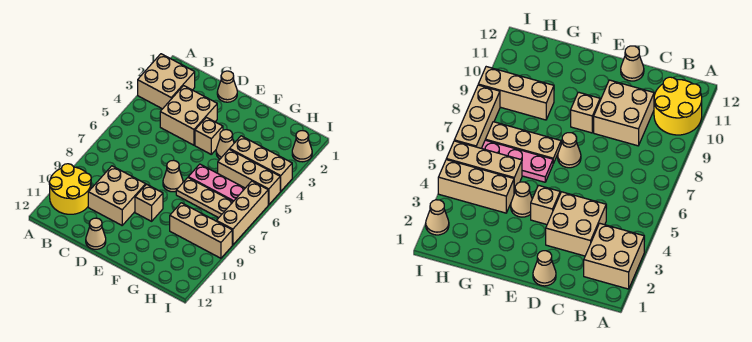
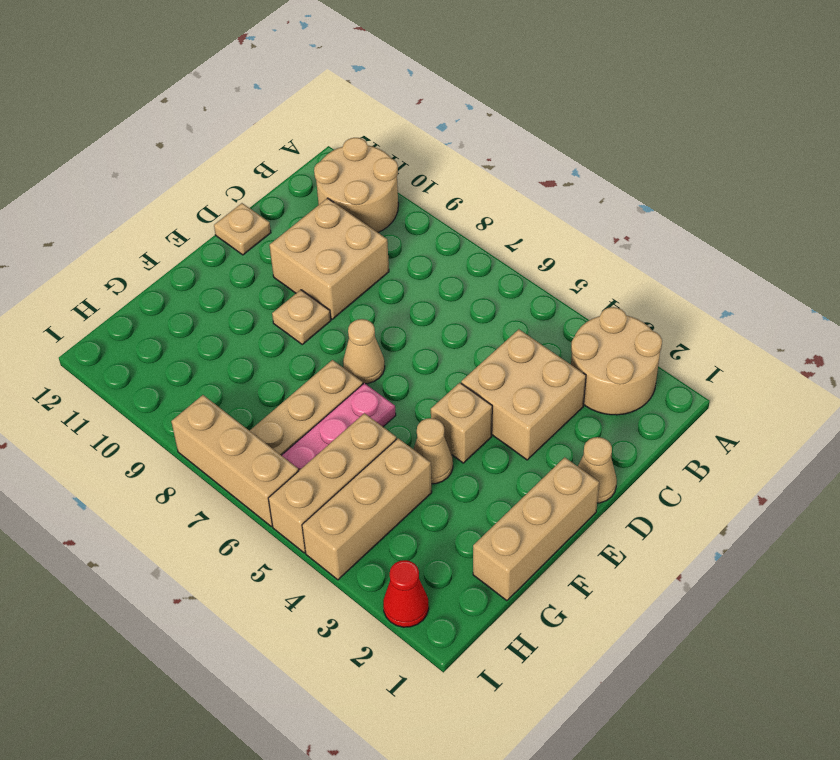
tan 2x2 brick [138,54,195,109] -> tan 2x2 round brick [571,307,662,415]
yellow 2x2 round brick [49,164,91,214] -> tan 2x2 round brick [314,138,398,232]
tan 1x1 cone [86,218,106,249] -> tan 1x1 plate [214,203,271,255]
tan 1x1 brick [135,184,163,221] -> tan 1x1 plate [272,290,331,344]
tan 1x3 brick [170,203,232,258] -> tan 1x3 brick moved to [473,457,599,601]
tan 1x1 cone [292,131,312,162] -> red 1x1 cone [383,560,429,627]

